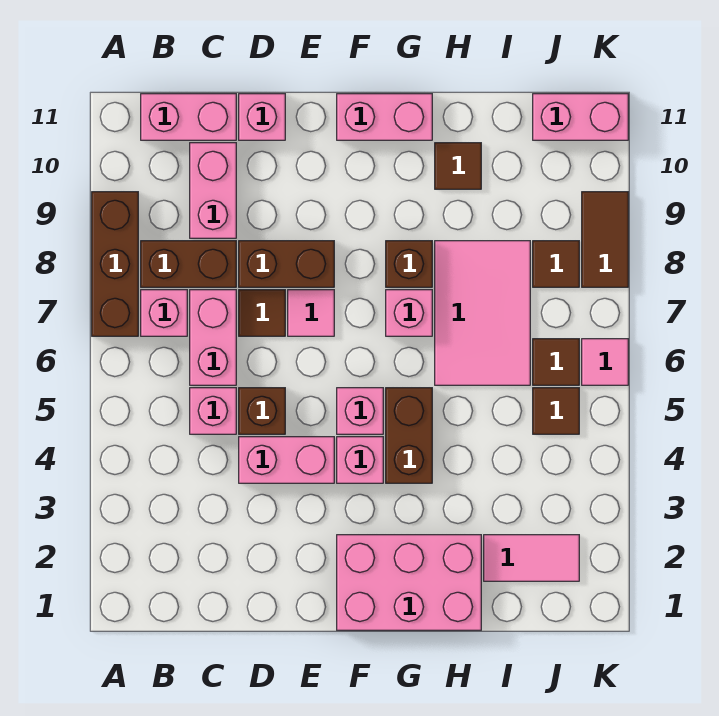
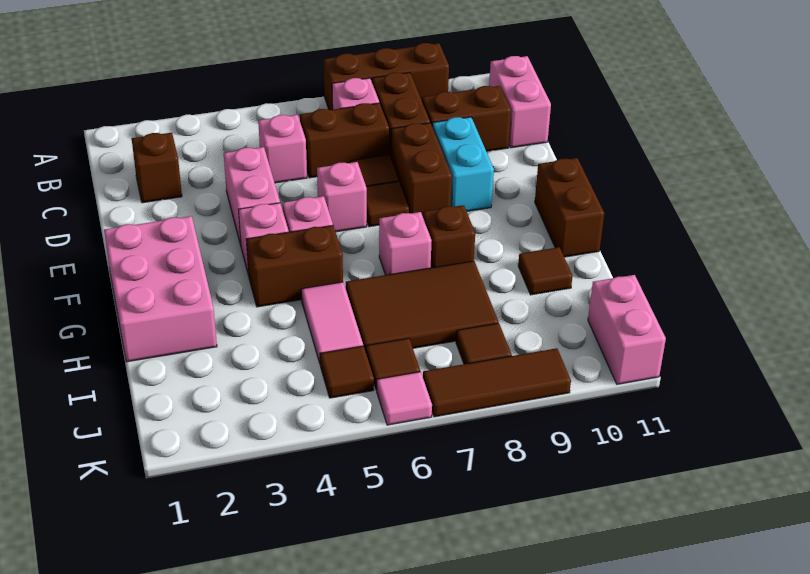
pink 1x2 brick [190,290,236,385] -> brown 1x2 brick [300,103,389,178]
pink 1x2 brick [190,143,236,238] -> brown 1x2 brick [422,86,511,151]
brown 1x1 brick [239,388,285,434] -> brown 1x1 brick moved to [132,133,182,203]
none -> cyan 1x2 brick [432,117,494,211]
pink 1x1 brick [239,94,285,140] -> pink 1x1 brick moved to [317,162,367,232]
pink 1x1 tile [288,290,334,336] -> brown 1x1 tile [366,182,409,227]
pink 1x2 brick [337,94,432,140] -> brown 1x2 brick [535,158,604,257]
pink 2x3 tile [435,241,530,385] -> brown 2x3 tile [346,261,499,352]
pink 1x2 tile [484,535,579,581] -> pink 1x2 tile moved to [301,282,363,363]
brown 1x2 tile [582,192,628,287] -> brown 1x3 tile [423,348,571,417]

